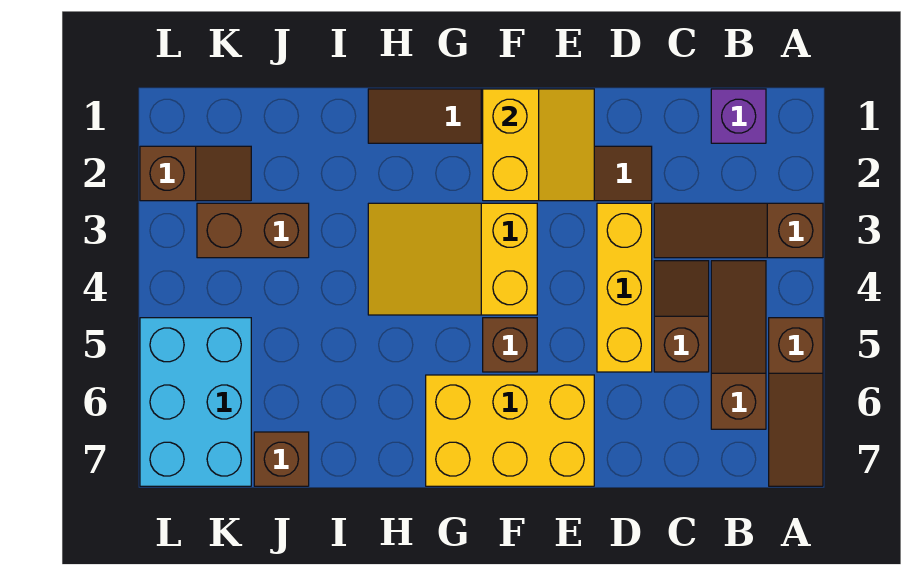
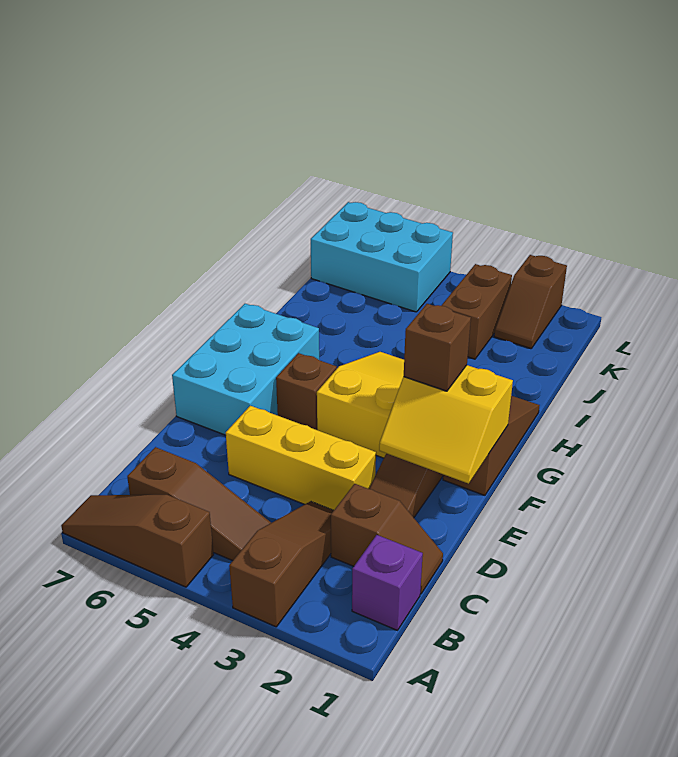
brown 1x2 slope [654,261,709,372] -> brown 1x2 slope moved to [331,484,443,594]
yellow 2x3 brick [426,375,594,486] -> cyan 2x3 brick [172,304,319,435]
brown 1x1 brick [254,432,309,486] -> brown 1x1 brick moved to [404,304,471,391]

